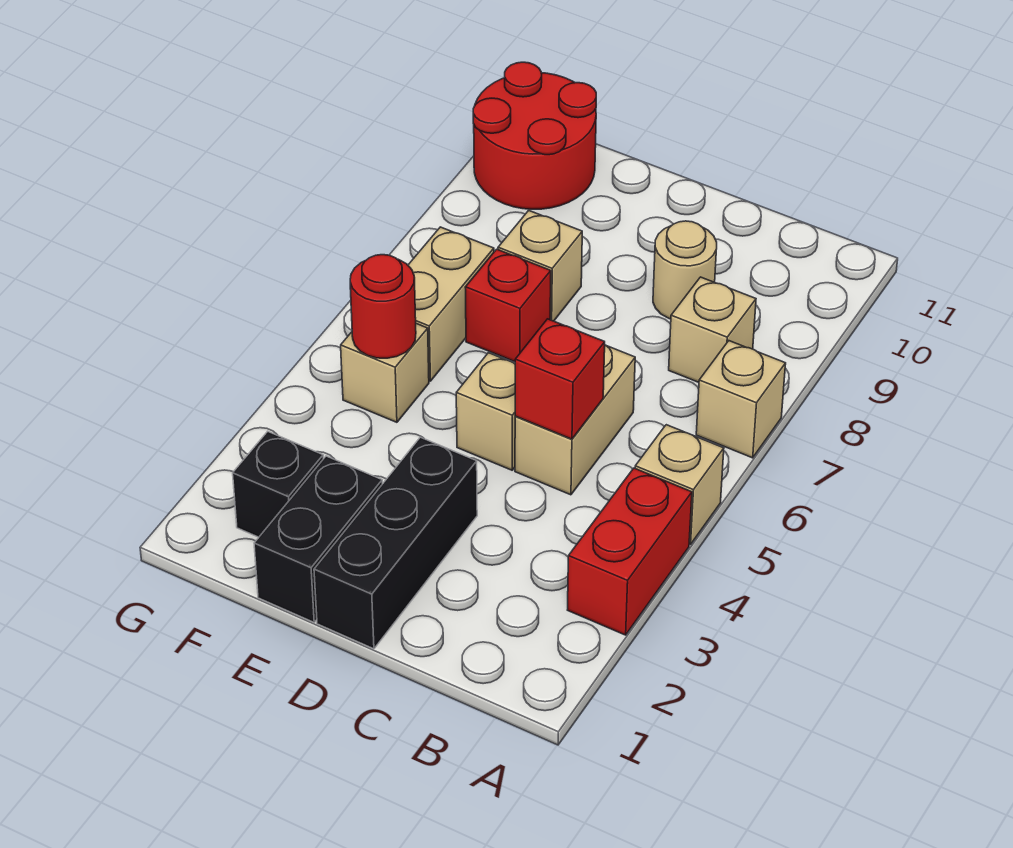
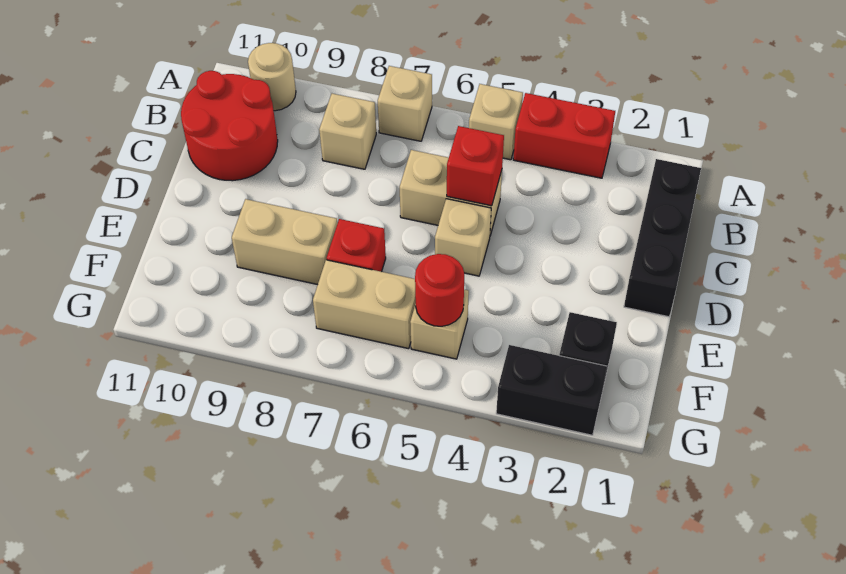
tan 1x1 round brick [653,221,717,319] -> tan 1x1 round brick moved to [248,43,296,111]
black 1x3 brick [314,437,477,649] -> black 1x3 brick turned to [624,159,701,317]
black 1x2 brick [254,456,382,622] -> black 1x2 brick moved to [496,345,607,435]
tan 1x1 brick [498,210,582,321] -> tan 1x2 brick [232,199,337,285]
red 2x2 round brick [473,62,596,209] -> red 2x2 round brick moved to [181,71,278,181]

